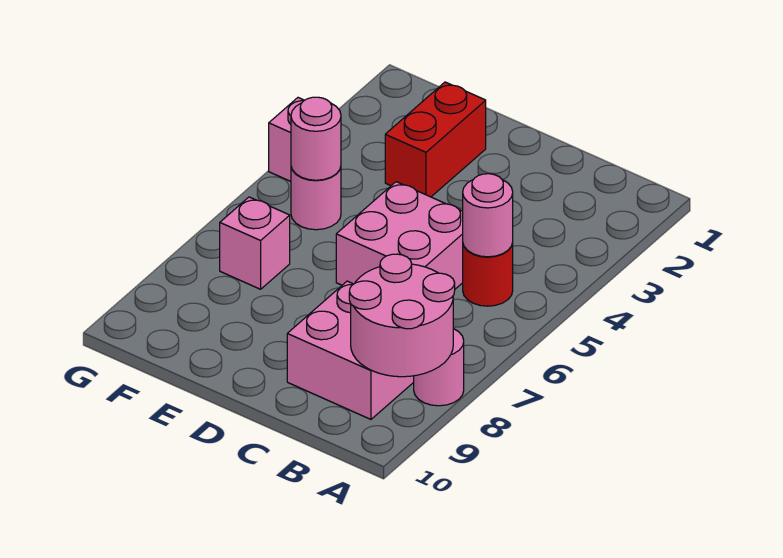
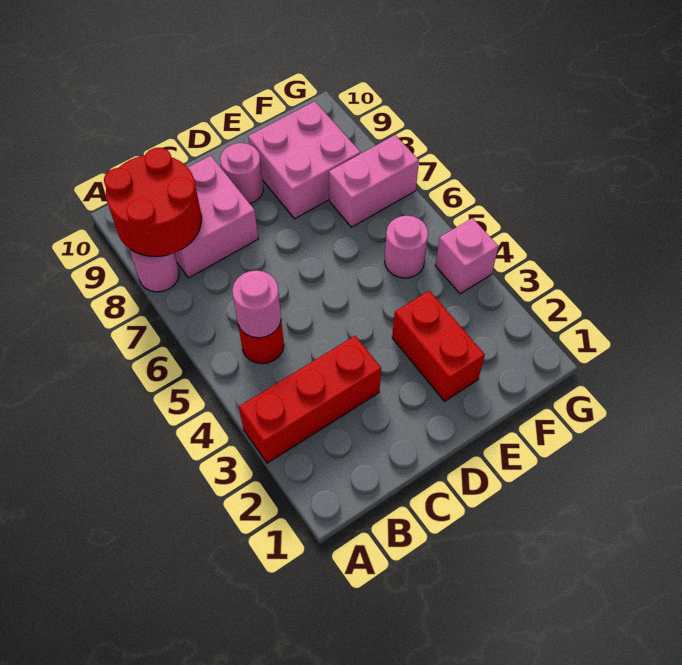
none -> red 1x3 brick [239,336,381,463]
pink 2x2 round brick [349,254,455,377] -> red 2x2 round brick [104,148,202,257]
pink 2x2 brick [336,182,463,289] -> pink 2x2 brick moved to [248,101,361,219]
pink 1x1 round brick [291,97,341,180] -> pink 1x1 round brick moved to [220,143,263,204]
pink 1x1 brick [220,197,290,289] -> pink 1x2 brick [329,135,419,227]

